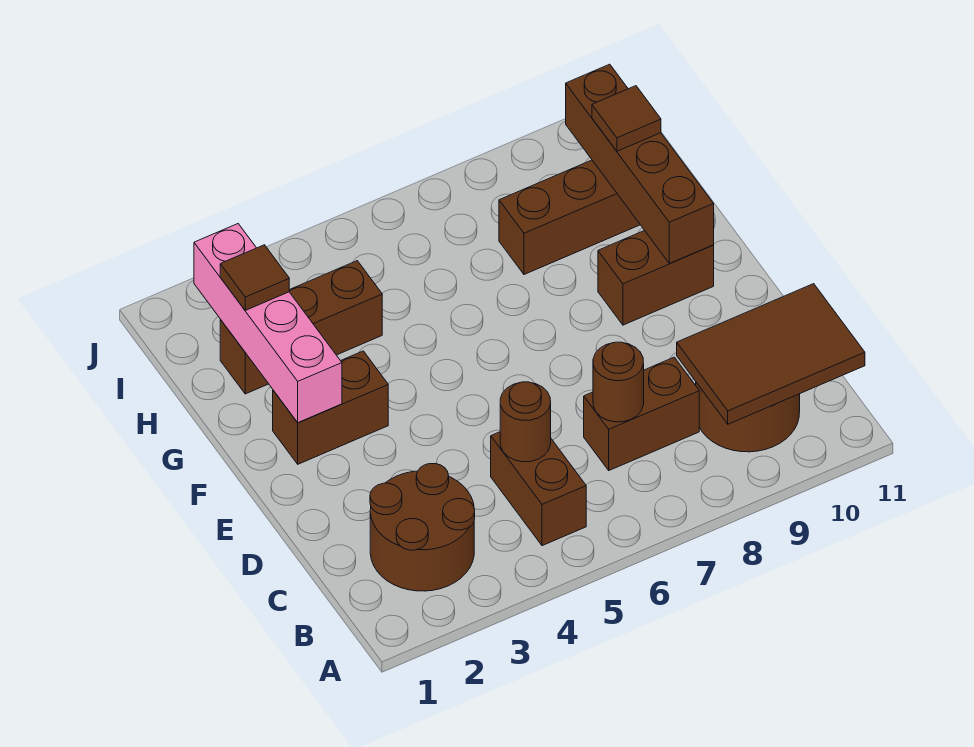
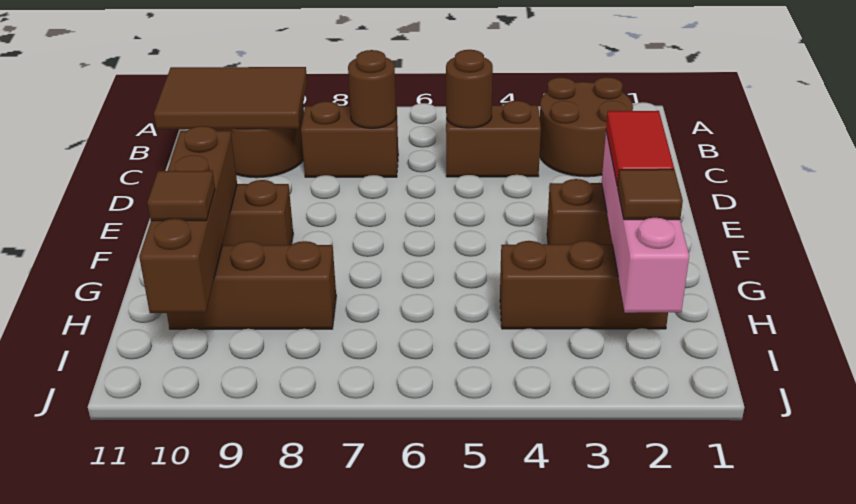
brown 1x2 brick [491,432,586,546] -> brown 1x2 brick turned to [446,101,541,177]
none -> red 1x2 tile [606,111,674,186]

